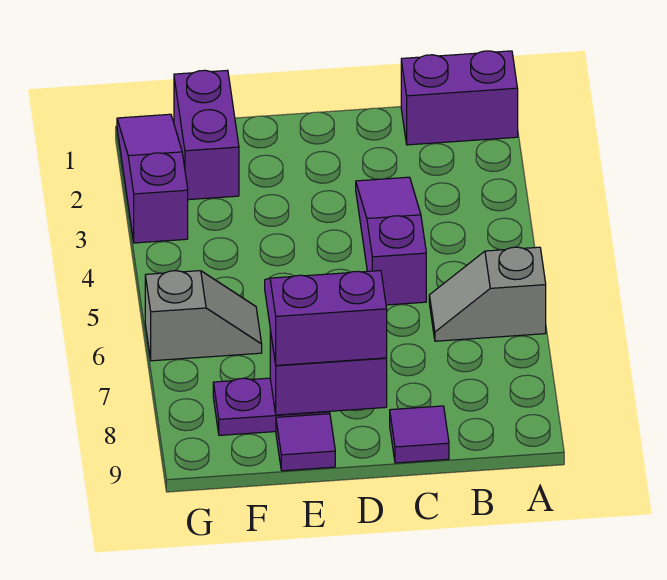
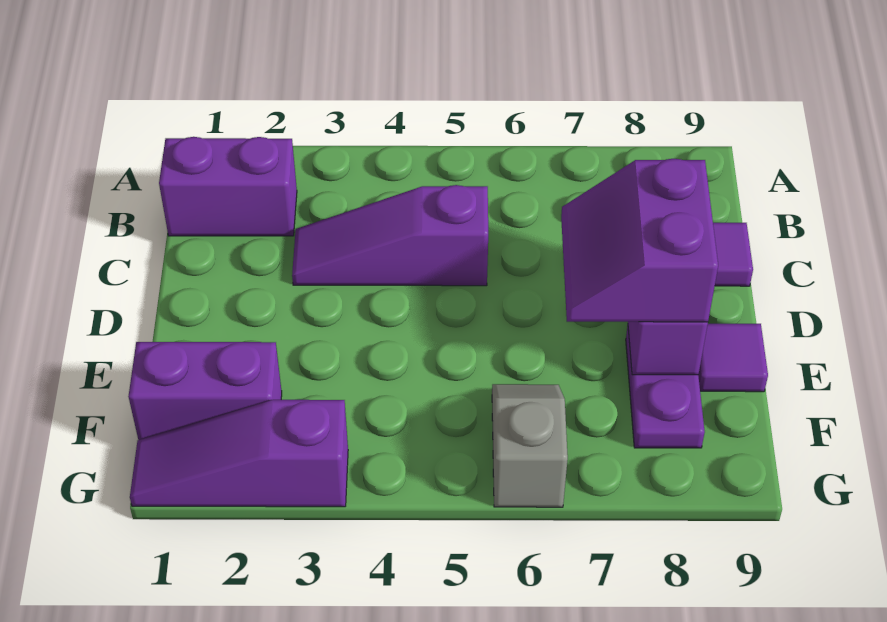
purple 1x2 brick [401,51,518,145] -> purple 1x2 brick turned to [159,137,297,236]
grey 1x2 slope [429,247,546,341] -> none

